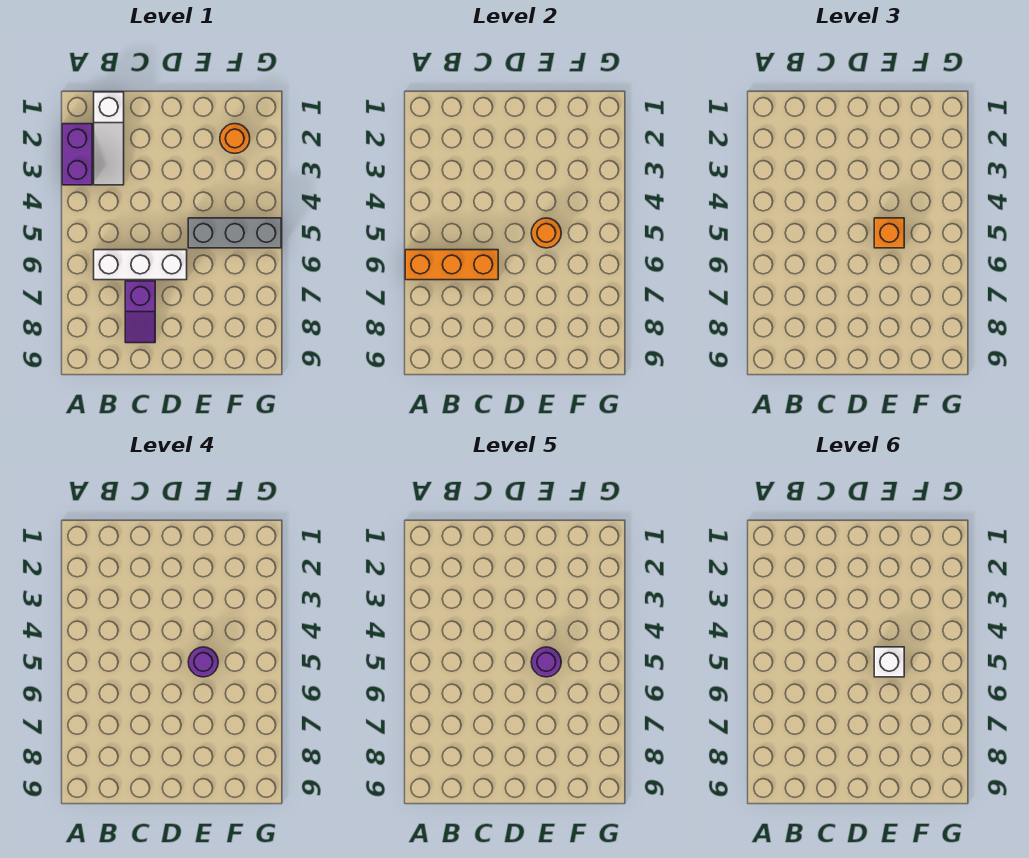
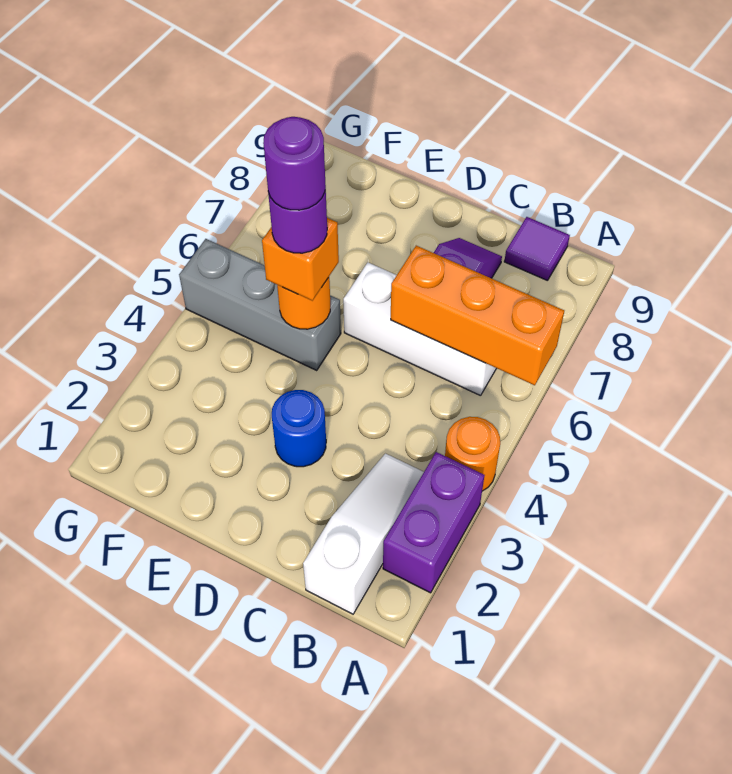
none -> purple 1x1 tile [504,217,570,281]
none -> blue 1x1 round brick [272,390,326,467]
white 1x1 brick [874,647,904,677] -> none
orange 1x1 round brick [220,124,250,153] -> orange 1x1 round brick moved to [445,417,500,491]

